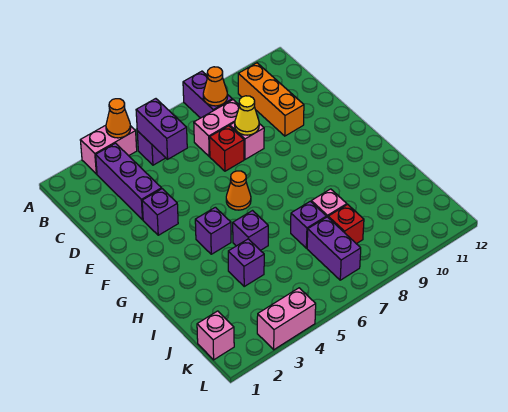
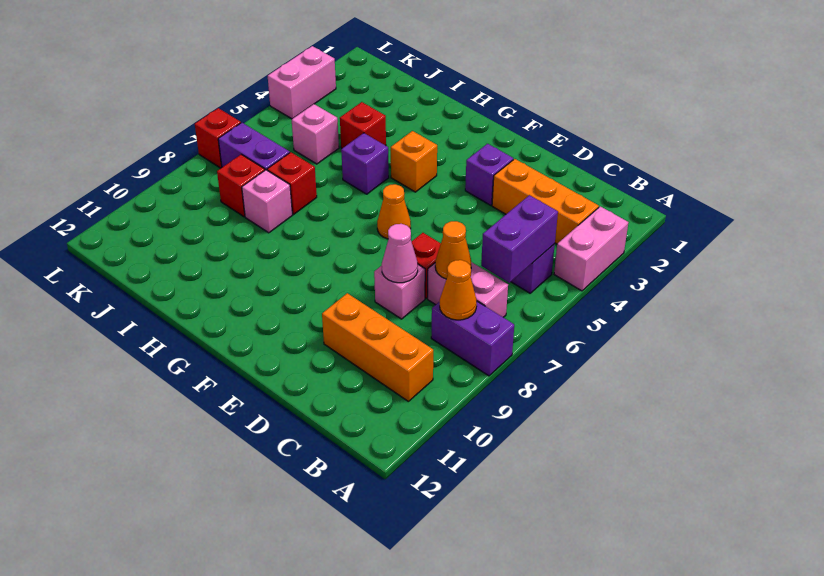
orange 1x1 cone [106,99,131,138] -> orange 1x1 cone moved to [435,221,471,279]
purple 1x3 brick [96,143,162,220] -> orange 1x3 brick [492,159,599,244]
purple 1x2 brick [136,99,187,159] -> purple 1x2 brick turned to [481,195,558,283]
pink 1x2 brick [194,100,239,156] -> pink 1x2 brick turned to [428,262,508,317]
yellow 1x1 cone [235,96,259,135] -> pink 1x1 cone [382,224,418,283]
purple 1x1 brick [195,207,231,254] -> orange 1x1 brick [391,131,437,192]
purple 1x1 brick [228,239,264,286] -> red 1x1 brick [340,102,386,148]
purple 1x1 brick [291,201,326,248] -> red 1x1 brick [267,152,317,214]
pink 1x1 brick [197,311,234,360] -> pink 1x1 brick moved to [292,104,339,164]
none -> red 1x1 brick [195,108,241,168]

